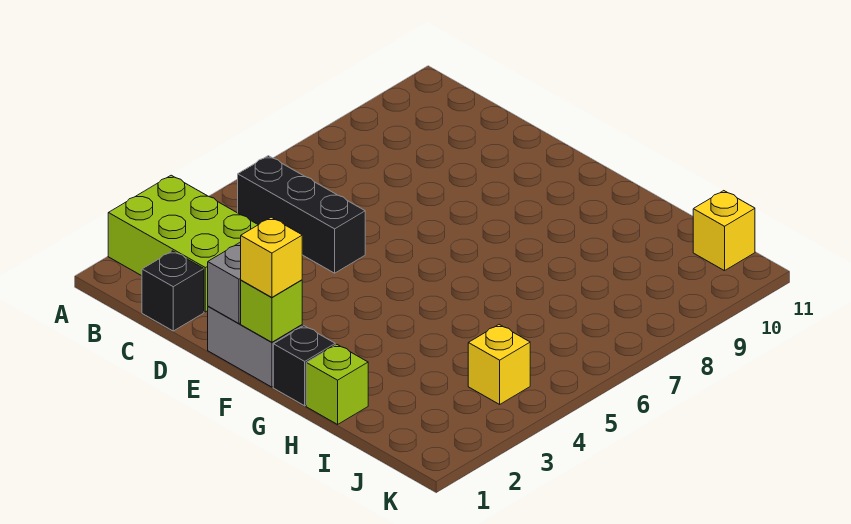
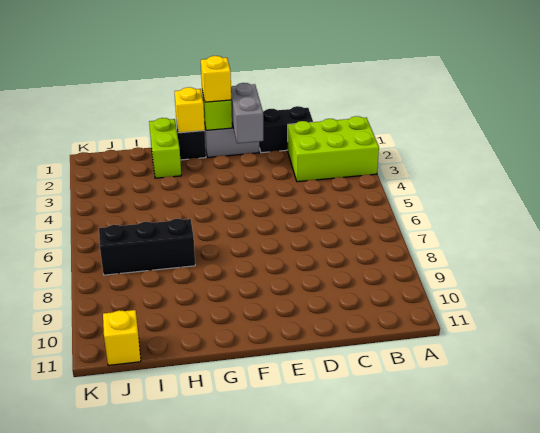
black 1x3 brick [238,156,365,273] -> black 1x3 brick moved to [99,219,195,275]
black 1x1 brick [142,251,204,331] -> black 1x2 brick [259,106,313,153]
lime 1x1 brick [306,345,368,424] -> lime 1x2 brick [149,118,181,178]
yellow 1x1 brick [468,325,530,404] -> yellow 1x1 brick moved to [174,87,205,133]

